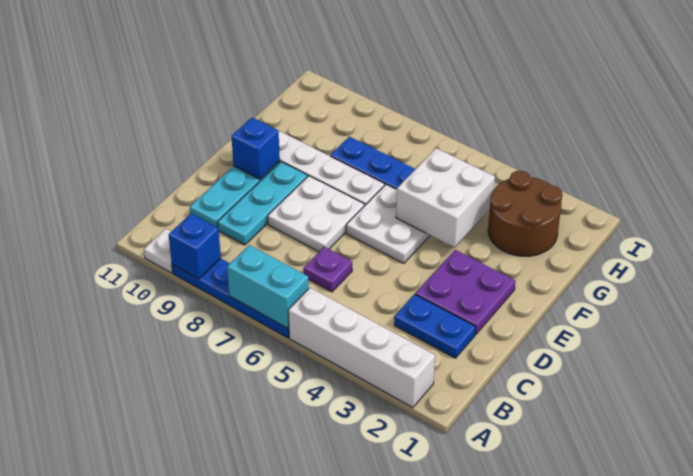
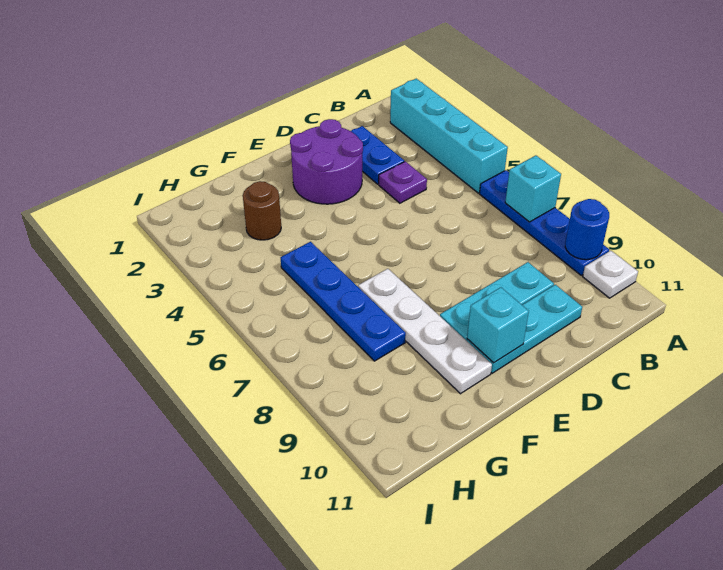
white 1x4 brick [288,288,435,408] -> cyan 1x4 brick [390,79,508,193]
cyan 1x2 brick [227,245,309,328] -> cyan 1x1 brick [505,156,561,222]
blue 1x1 brick [169,214,221,279] -> blue 1x1 round brick [565,199,609,260]
purple 1x1 plate [304,247,352,292] -> purple 1x1 plate moved to [379,161,427,203]
purple 2x2 plate [415,250,515,334] -> purple 2x2 round brick [290,119,363,204]
white 2x2 plate [268,176,365,252] -> none
white 2x2 plate [346,184,430,264] -> none
blue 1x1 brick [231,117,280,179] -> cyan 1x1 brick [467,287,529,363]
white 2x2 brick [396,148,495,247] -> none
brown 2x2 round brick [488,171,562,256] -> brown 1x1 round brick [243,181,281,240]

